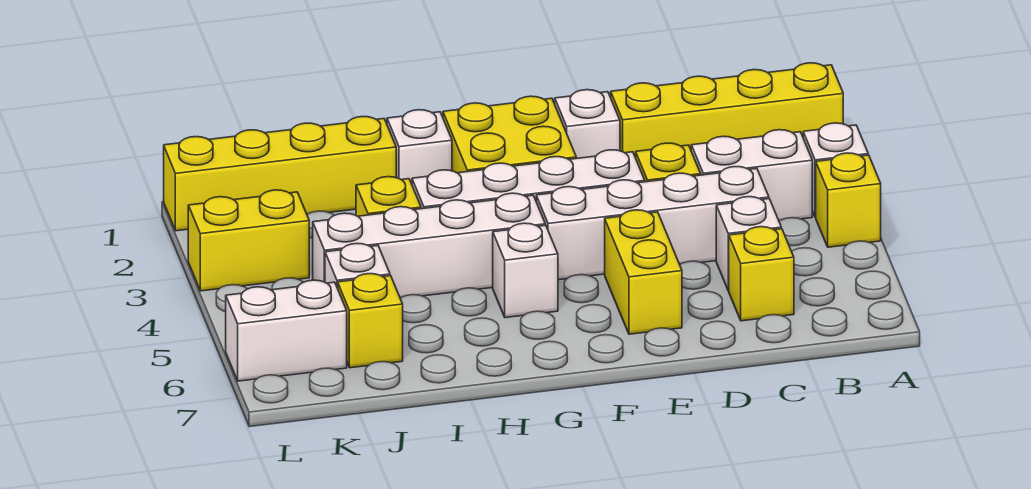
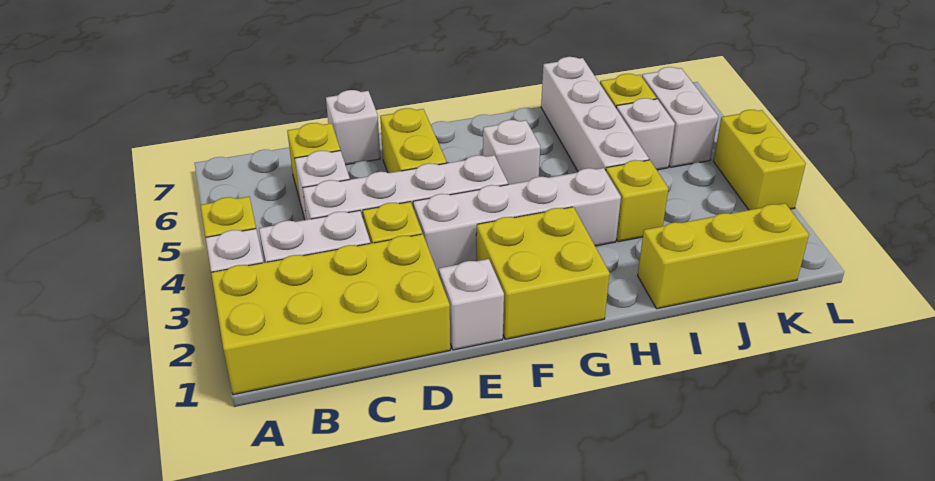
yellow 1x4 brick [611,63,843,158] -> yellow 2x4 brick [211,234,450,395]
white 1x4 brick [313,193,545,298] -> white 1x4 brick turned to [541,57,649,171]
white 1x1 brick [387,110,452,184] -> white 1x1 brick moved to [326,90,380,165]
yellow 1x4 brick [164,116,396,231] -> yellow 1x3 brick [638,203,809,309]
yellow 1x2 brick [188,190,309,291] -> yellow 1x2 brick turned to [713,110,806,210]
white 1x2 brick [226,280,347,381] -> white 1x2 brick turned to [642,67,718,167]

